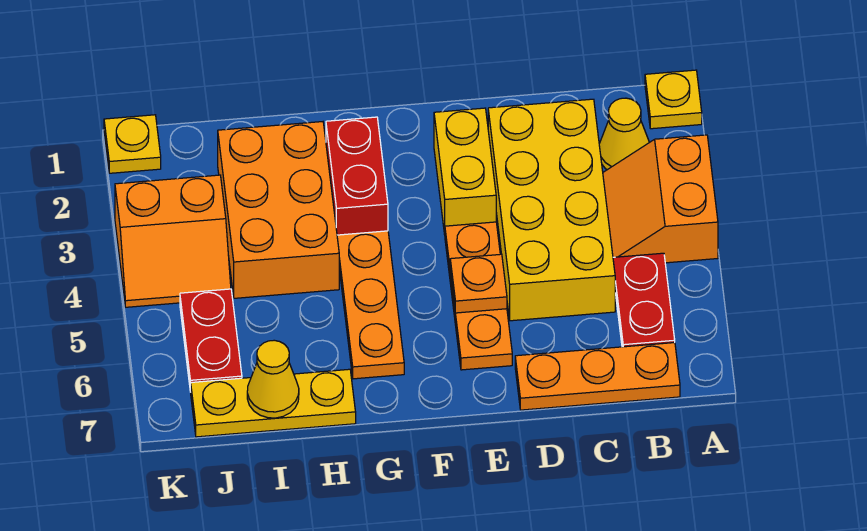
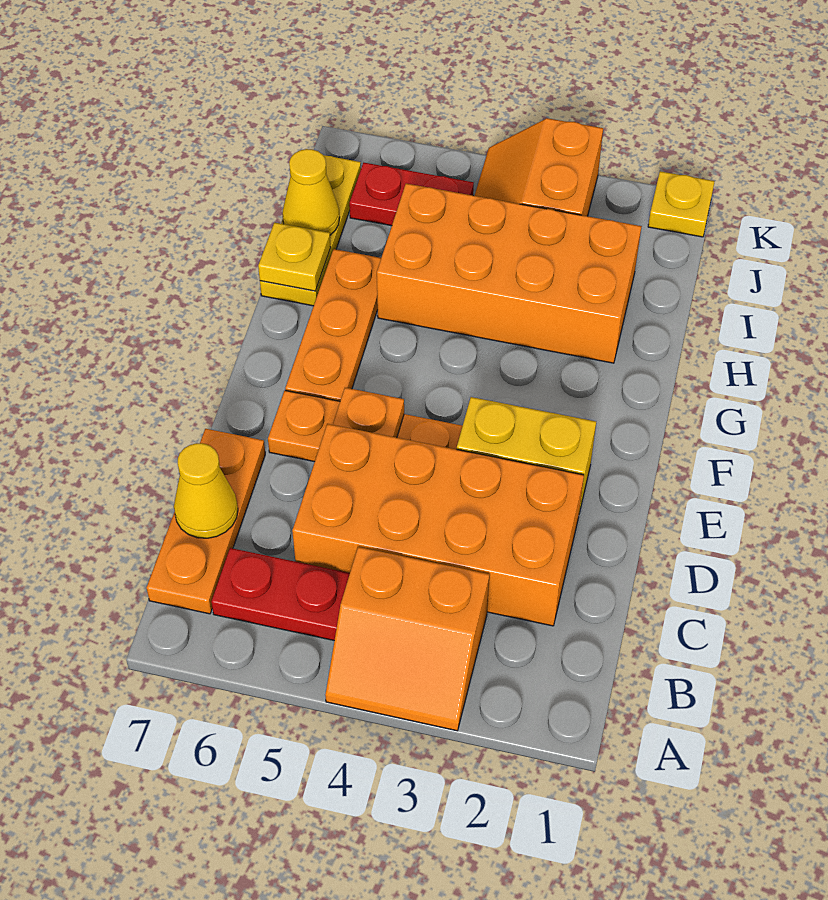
yellow 1x1 plate [645,70,702,129] -> yellow 1x1 plate moved to [258,222,331,291]
orange 2x2 slope [603,135,718,263] -> orange 2x2 slope turned to [325,547,489,731]
yellow 1x1 cone [599,98,649,170] -> yellow 1x1 cone moved to [174,443,238,538]
yellow 2x4 brick [488,99,615,321] -> orange 2x4 brick [292,424,584,626]
red 1x2 brick [326,117,388,235] -> none
orange 1x3 plate [337,231,404,379] -> orange 1x3 plate turned to [285,249,381,401]
orange 2x3 brick [218,122,339,298] -> orange 2x4 brick [377,184,642,363]

